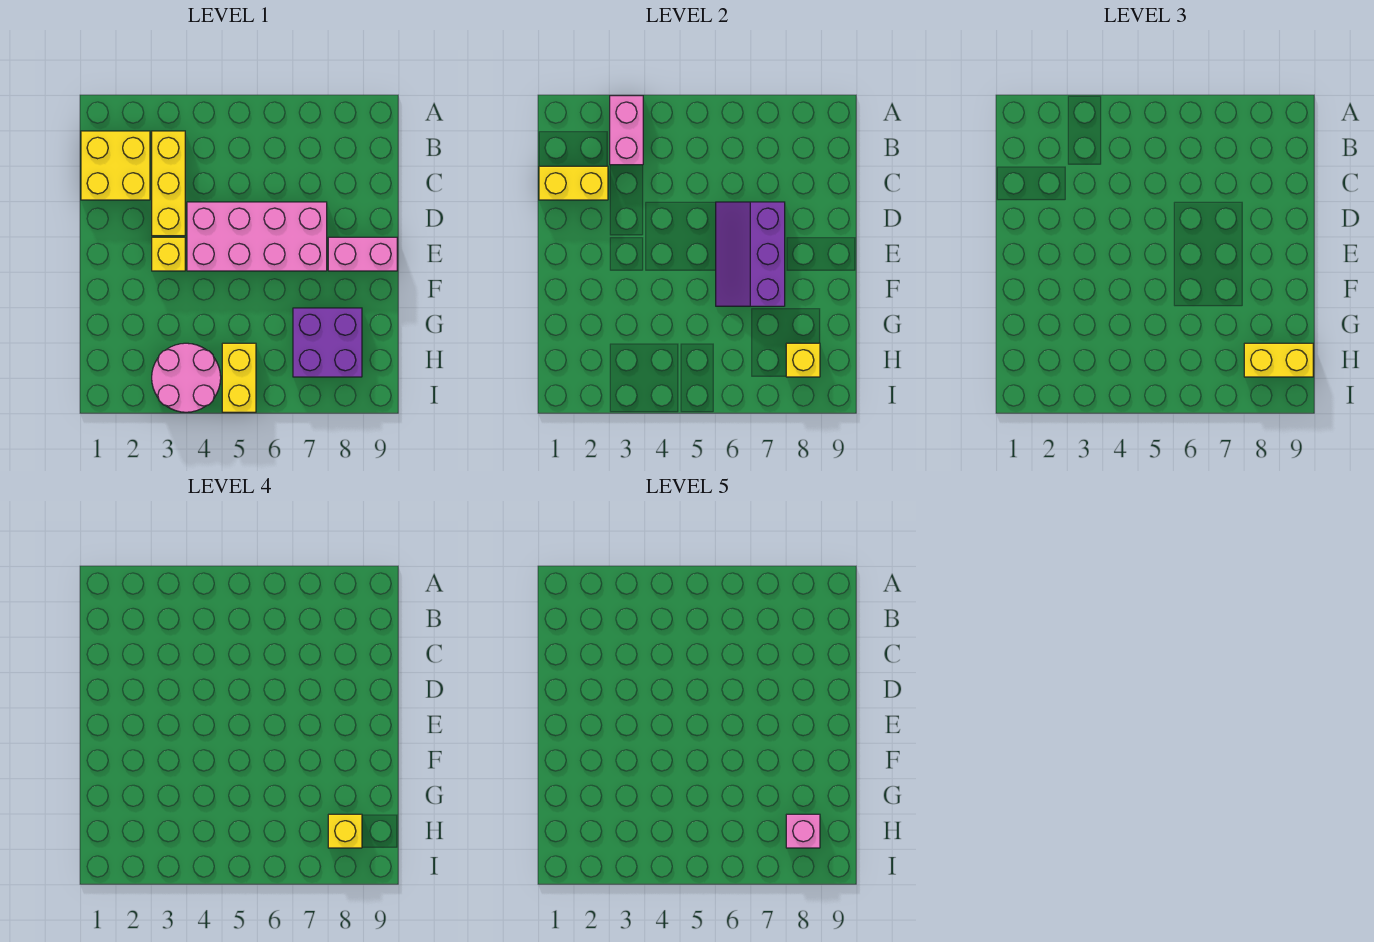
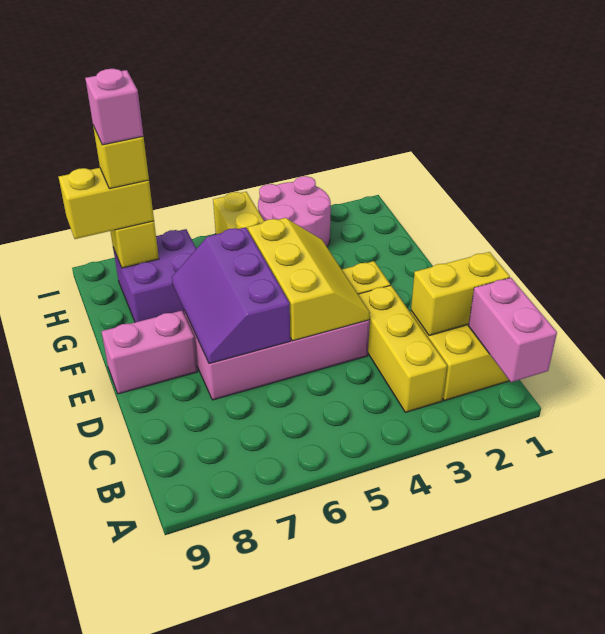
pink 1x2 brick [610,96,643,165] -> pink 1x2 brick moved to [469,278,557,382]
none -> yellow 2x3 slope [248,218,370,341]
purple 2x3 slope [716,202,785,306] -> purple 2x3 slope turned to [172,227,290,364]

